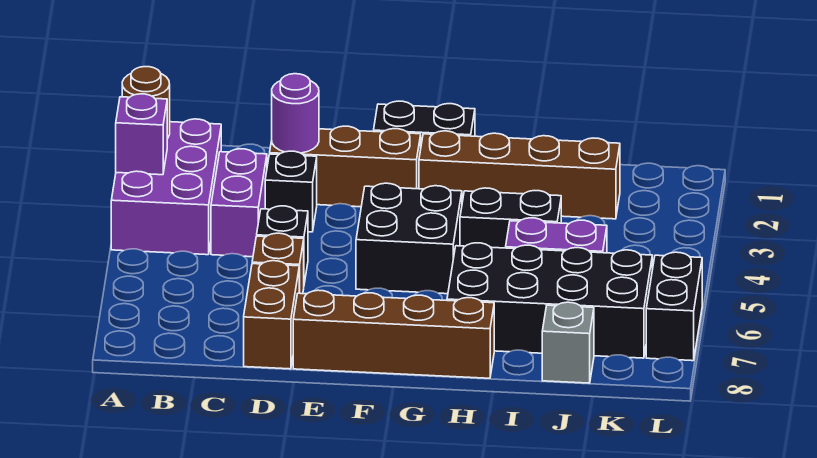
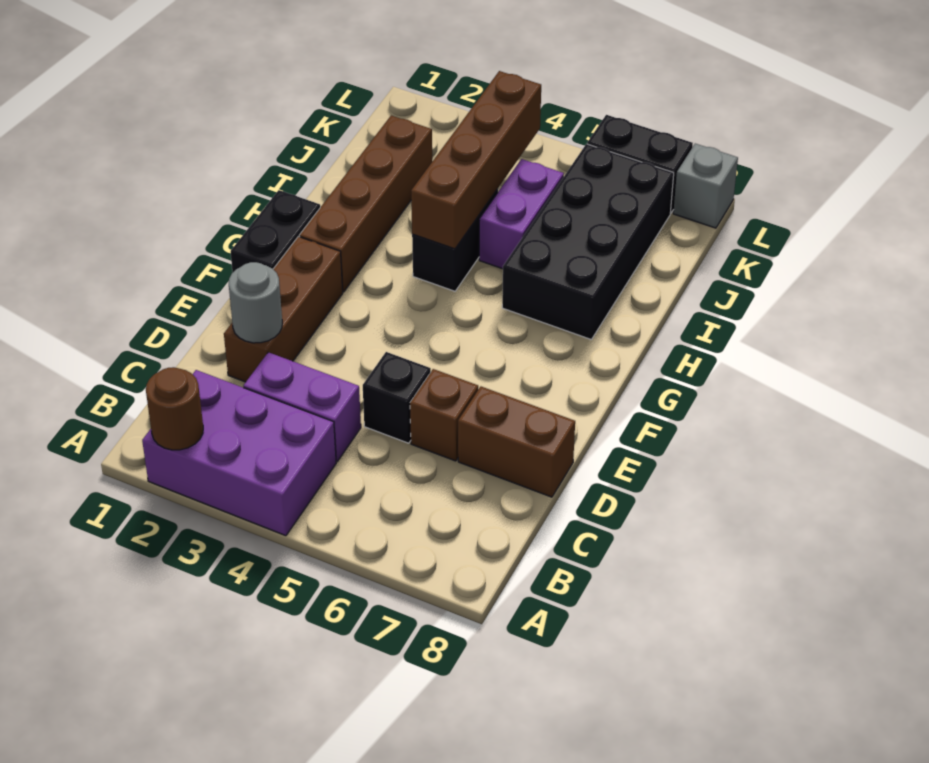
purple 1x1 brick [116,94,167,175] -> none
purple 1x1 round brick [272,74,319,153] -> grey 1x1 round brick [229,262,282,343]
black 1x1 brick [265,151,317,232] -> none
brown 1x4 brick [293,290,494,378] -> brown 1x4 brick moved to [411,71,541,249]
black 2x2 brick [356,183,462,294] -> none
grey 1x1 brick [542,302,594,383] -> grey 1x1 brick moved to [673,144,738,228]

